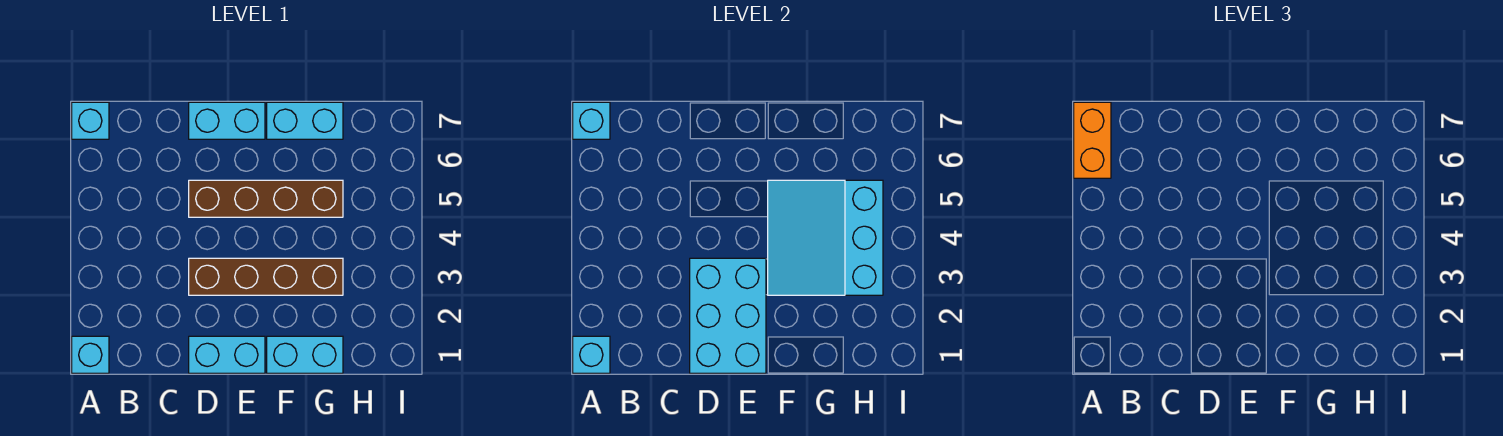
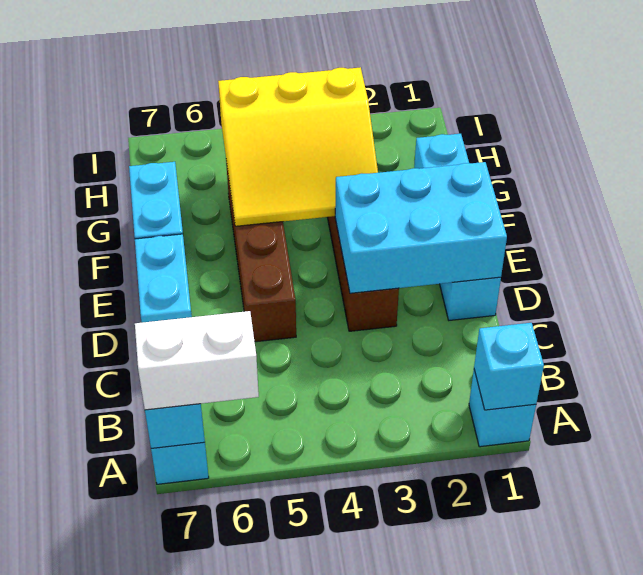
orange 1x2 brick [1074,102,1111,178] -> white 1x2 brick [135,311,259,410]
cyan 3x3 slope [768,180,883,295] -> yellow 3x3 slope [218,67,378,226]

